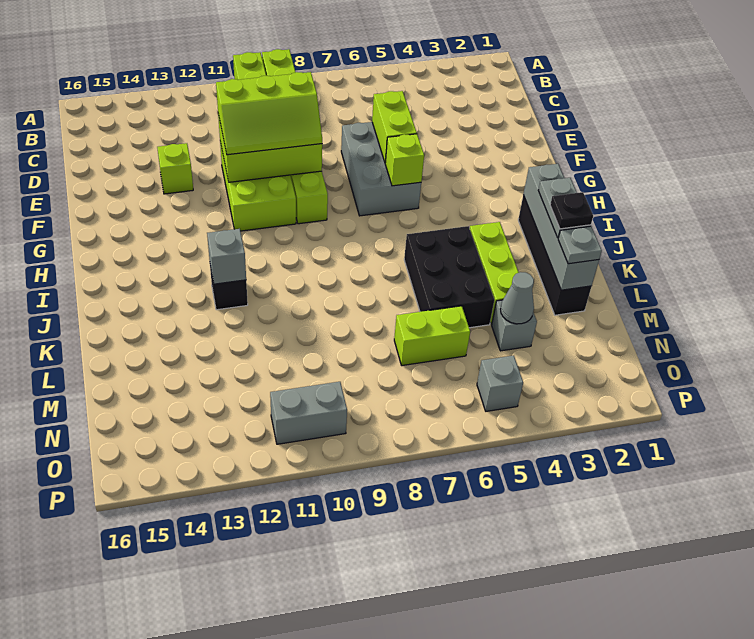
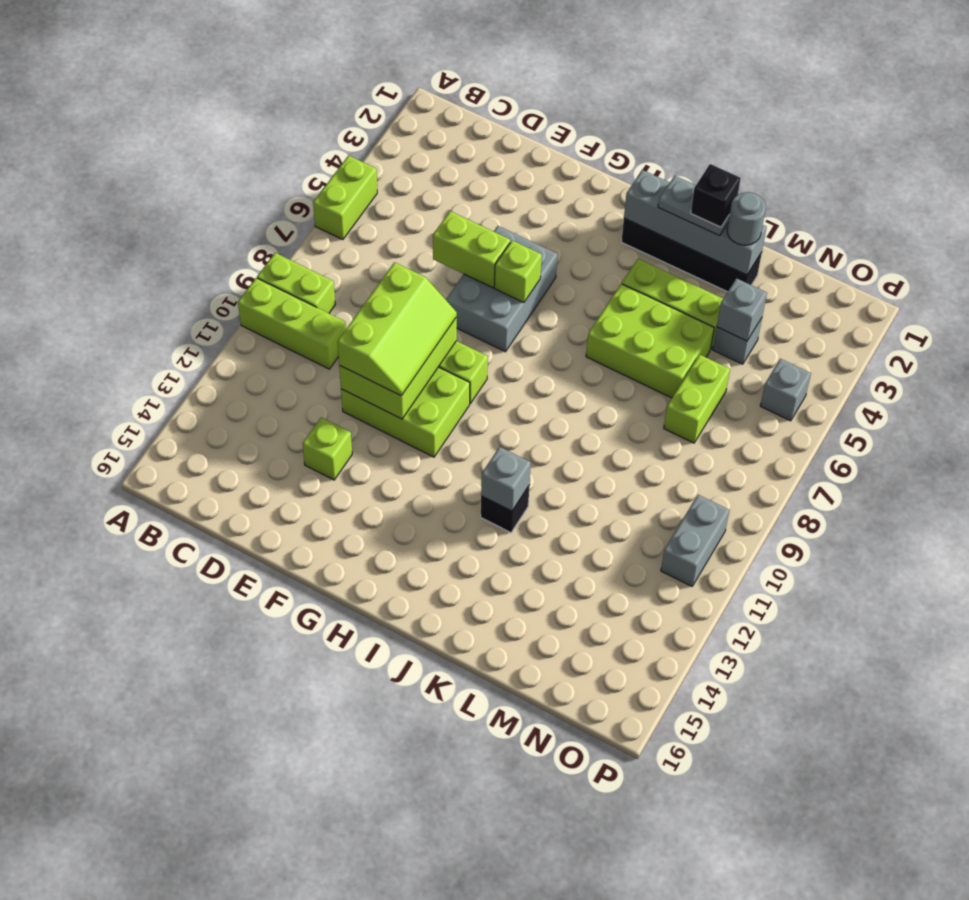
none -> lime 1x2 brick [313,156,377,240]
grey 2x3 brick [341,122,421,216] -> grey 2x3 brick turned to [446,226,557,352]
black 2x3 brick [404,226,494,328] -> lime 2x3 brick [586,284,714,398]
black 1x1 plate [550,192,593,229] -> black 1x1 brick [691,164,741,227]
grey 1x1 plate [558,226,602,264] -> grey 1x1 round brick [727,192,766,245]
grey 1x1 cone [500,272,534,324] -> grey 1x1 brick [717,278,767,341]

